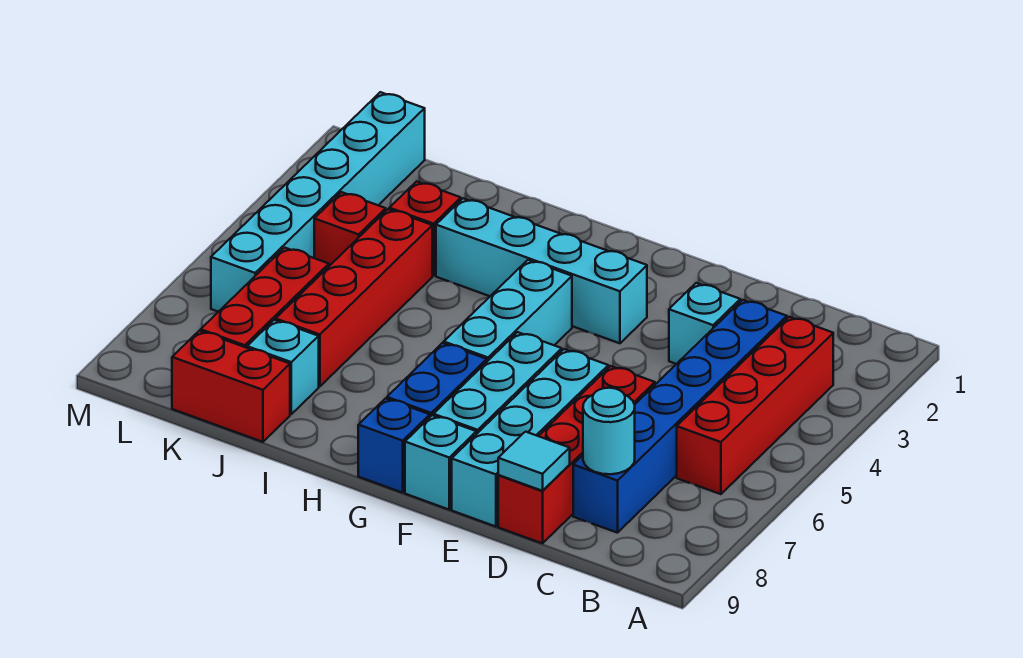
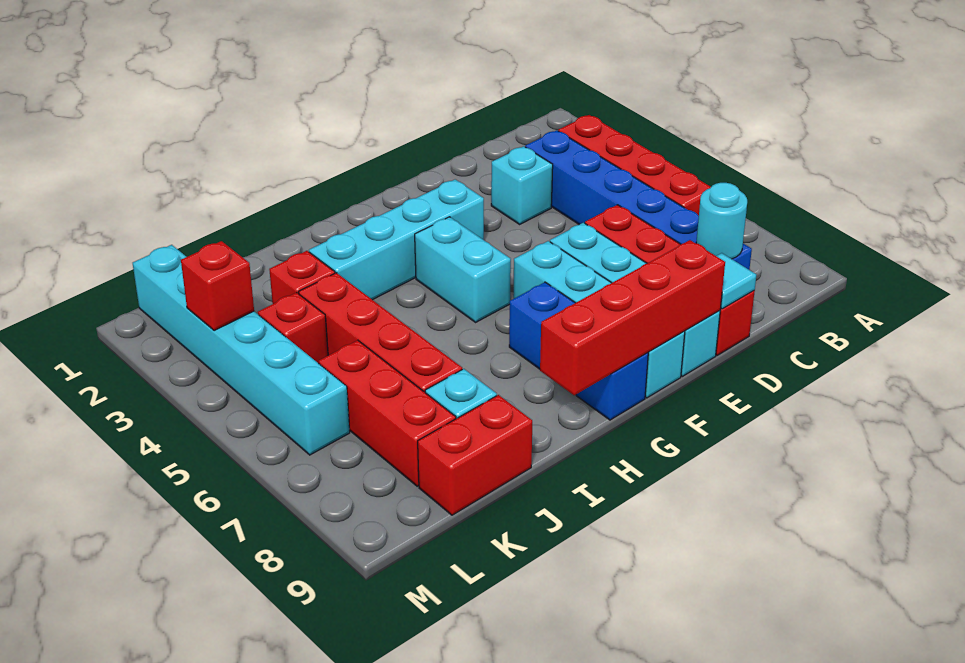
none -> red 1x4 brick [540,240,725,395]
cyan 1x3 brick [444,260,572,361] -> cyan 1x2 brick [415,217,511,322]
none -> red 1x1 brick [181,241,254,331]

